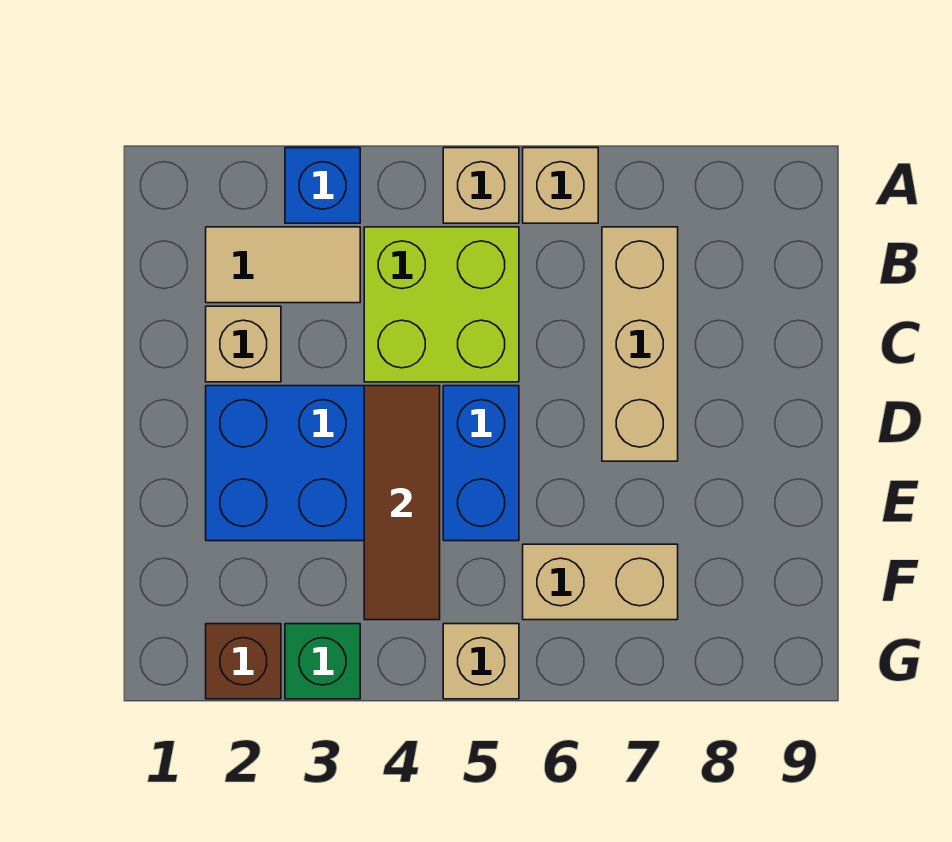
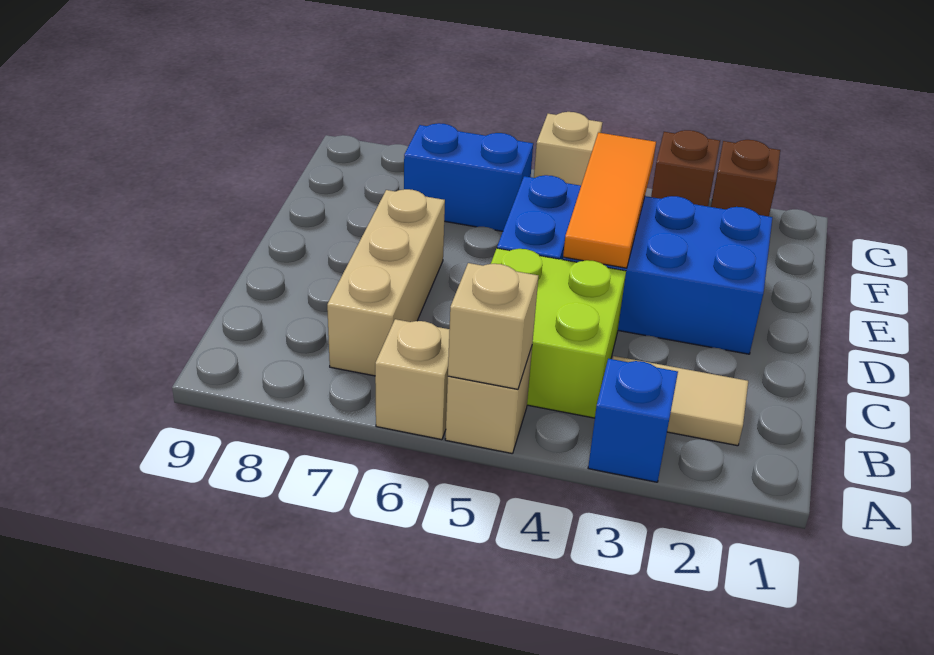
tan 1x1 brick [206,306,281,382] -> tan 1x1 brick moved to [448,263,538,389]
brown 1x3 tile [364,386,440,620] -> orange 1x3 tile [563,133,656,268]
tan 1x2 brick [523,544,678,620] -> blue 1x2 brick [404,123,533,231]
green 1x1 brick [285,624,360,699] -> brown 1x1 brick [651,130,720,206]

